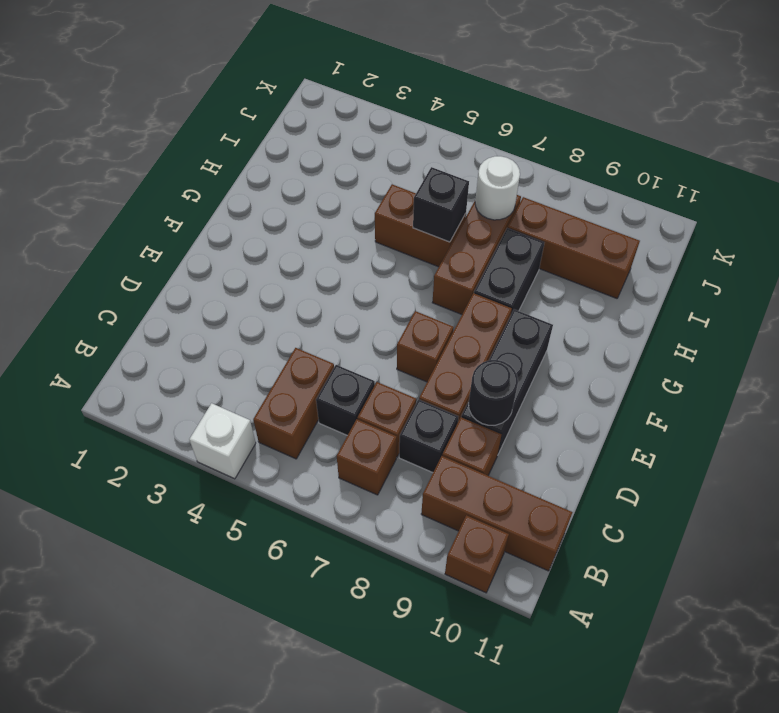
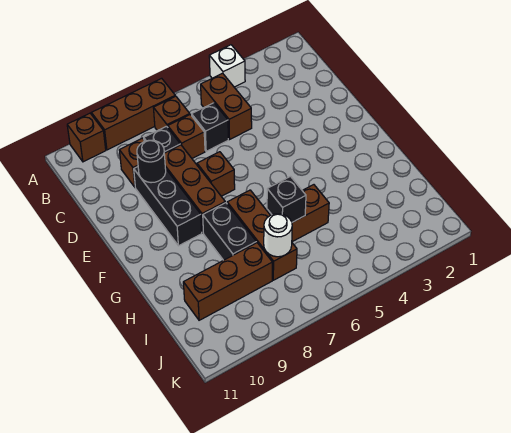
brown 1x3 brick [421,456,573,571] -> brown 1x3 brick moved to [92,78,175,150]

